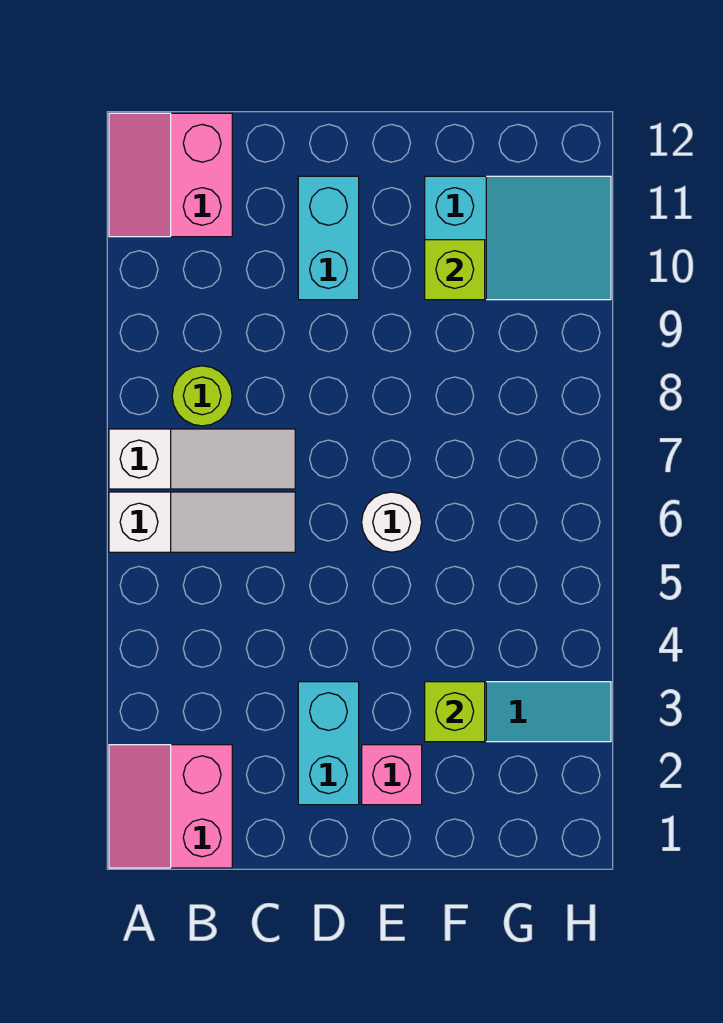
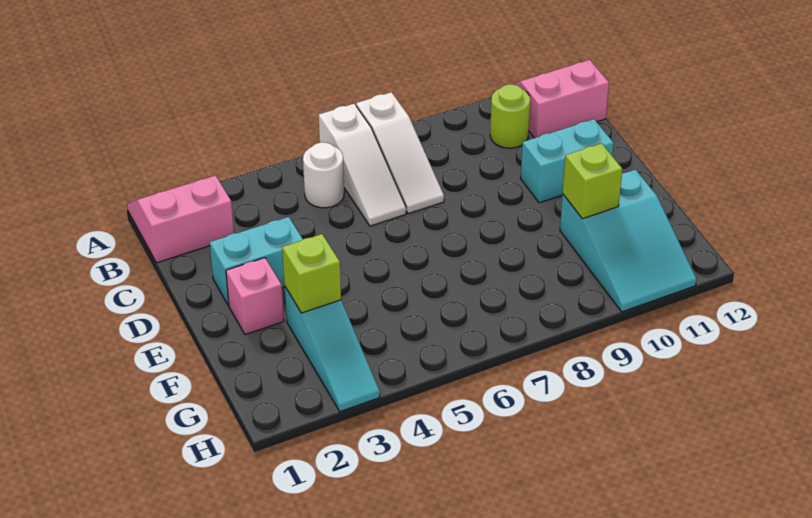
lime 1x1 round brick [172,366,232,426] -> lime 1x1 round brick moved to [490,84,530,148]
white 1x1 round brick [362,492,422,552] -> white 1x1 round brick moved to [303,142,344,208]

